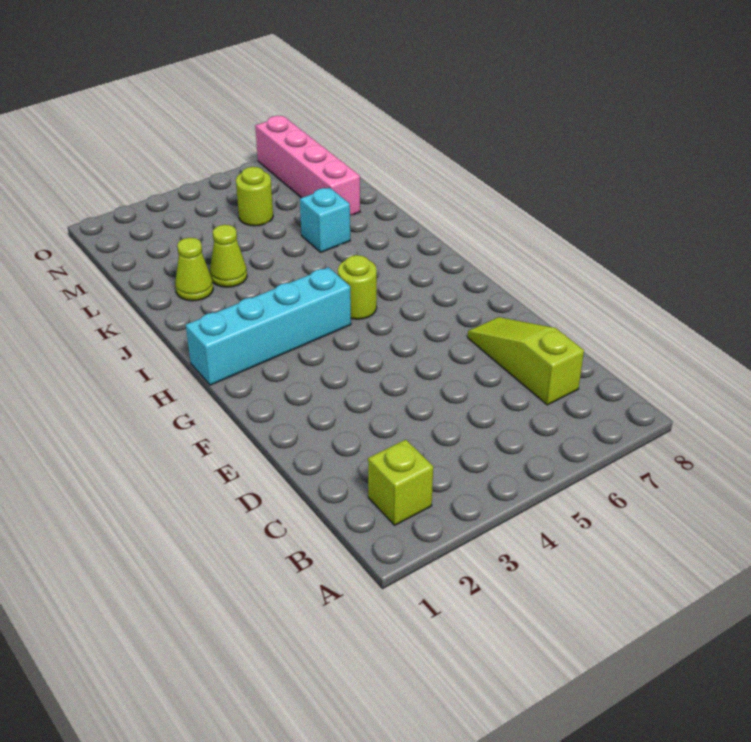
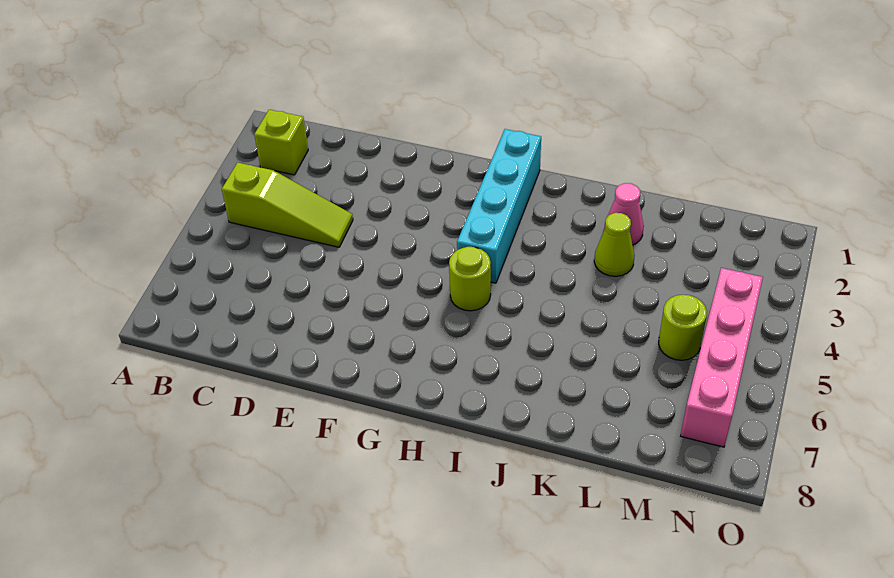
lime 1x3 slope [468,317,584,405] -> lime 1x3 slope moved to [222,163,353,247]
lime 1x1 cone [175,238,213,301] -> pink 1x1 cone [604,183,644,245]
cyan 1x1 brick [300,188,350,252] -> none
pink 1x4 brick [255,116,360,215] -> pink 1x4 brick turned to [681,268,763,447]

